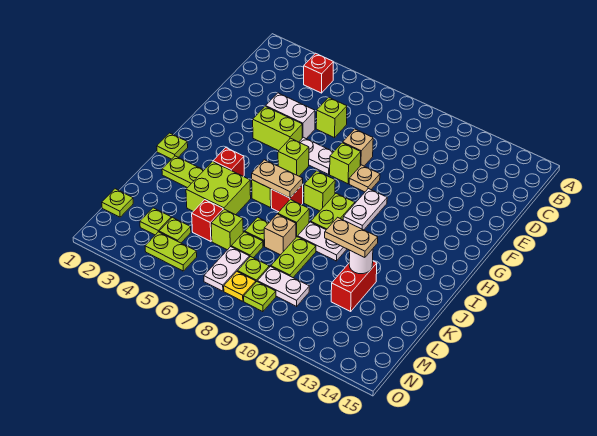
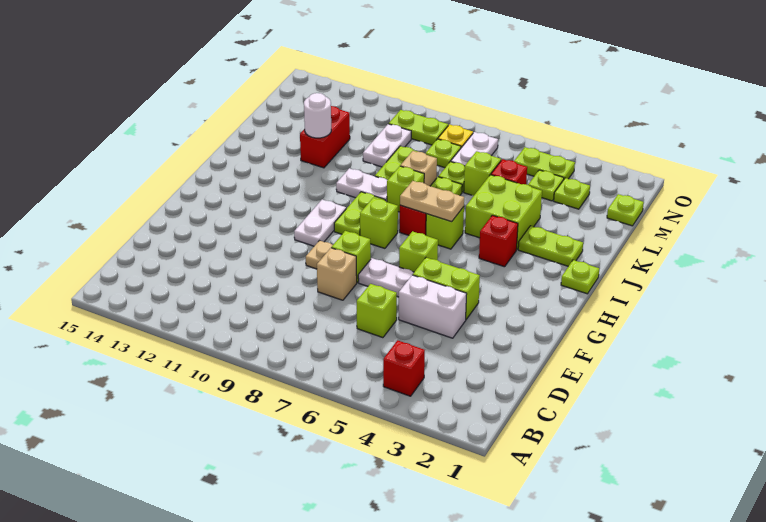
tan 1x2 plate [325,217,378,257] -> none
white 1x2 plate [257,266,309,306] -> white 1x2 plate turned to [363,124,411,167]
lime 1x1 plate [244,282,276,312] -> lime 1x2 plate [389,110,448,145]

